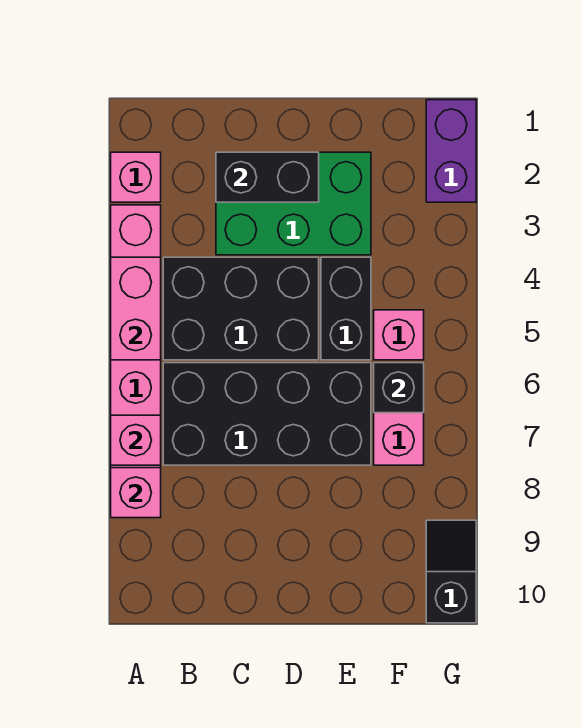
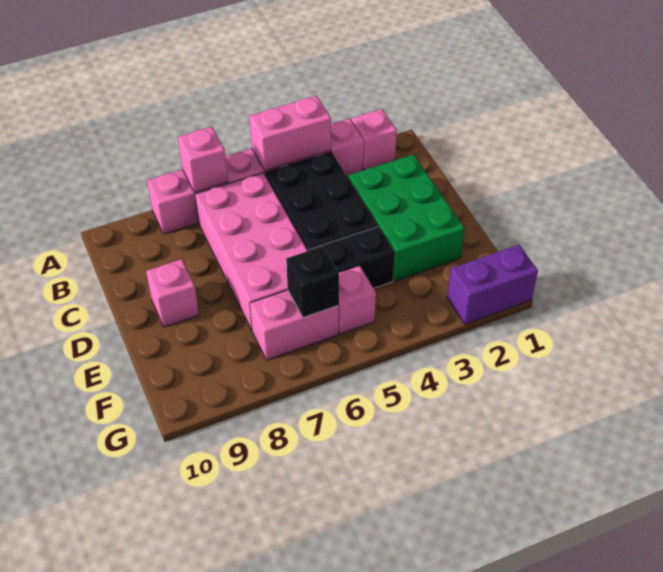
pink 1x1 brick [111,468,161,518] -> pink 1x1 brick moved to [146,259,199,327]
black 2x4 brick [163,363,371,465] -> pink 2x4 brick [195,173,308,330]
black 1x2 brick [216,152,319,202] -> none
black 1x2 slope [426,520,476,623] -> none

